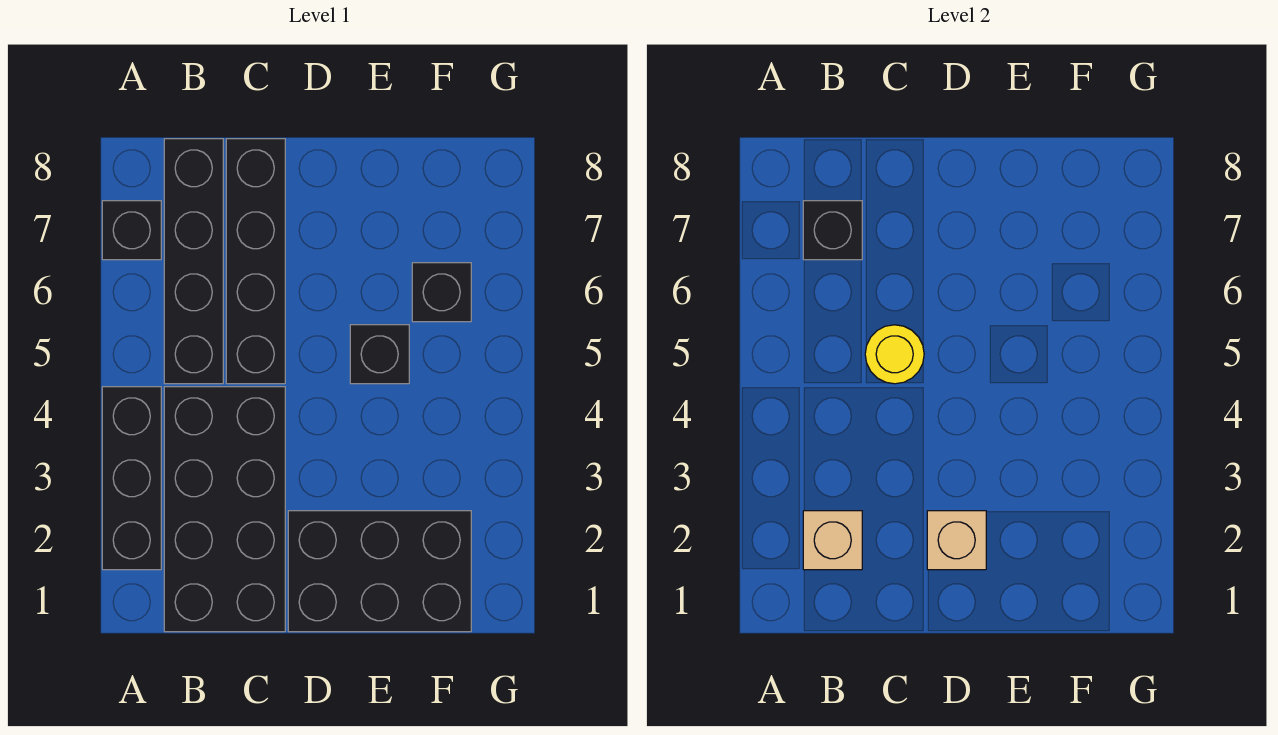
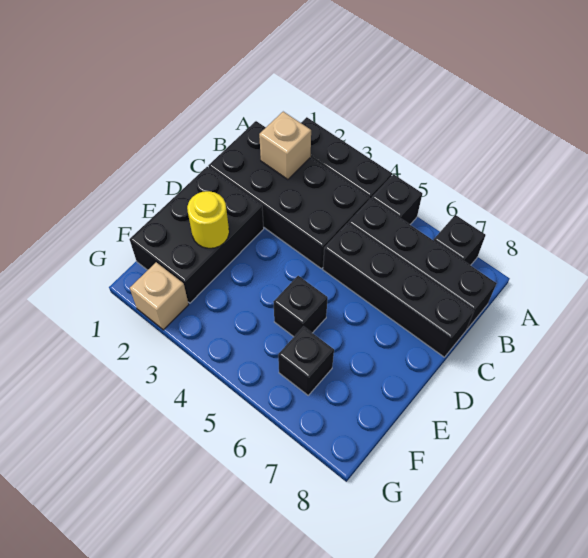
black 1x1 brick [803,201,862,260] -> black 1x1 brick moved to [372,174,422,224]
yellow 1x1 round brick [865,325,924,384] -> yellow 1x1 round brick moved to [187,191,229,248]
tan 1x1 brick [927,511,986,570] -> tan 1x1 brick moved to [130,262,189,330]

